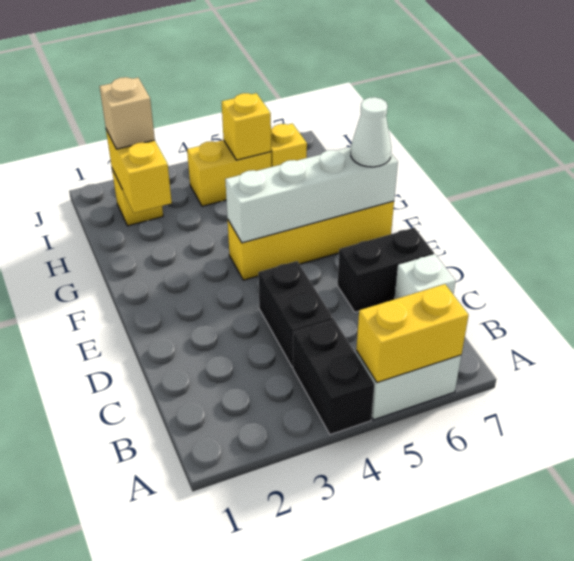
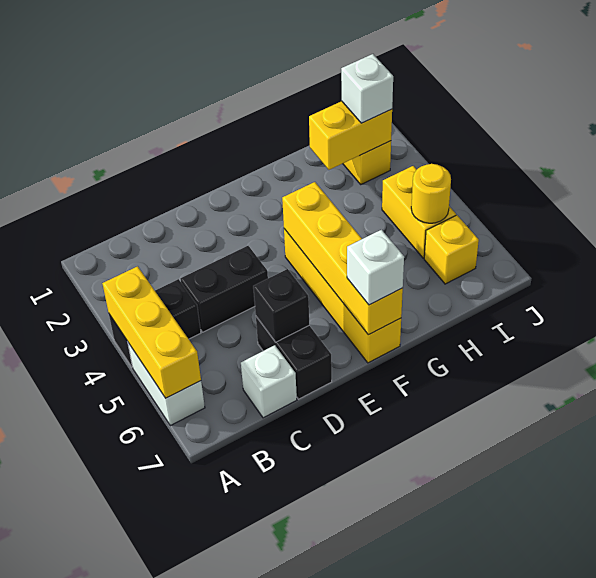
yellow 1x2 brick [356,284,469,383] -> yellow 1x3 brick [102,266,201,398]
none -> black 1x1 brick [253,269,309,342]
white 1x4 brick [225,147,398,243] -> yellow 1x4 brick [282,182,403,335]
white 1x1 cone [351,97,391,167] -> white 1x1 brick [347,230,404,305]
tan 1x1 brick [100,77,155,149] -> white 1x1 brick [341,54,393,123]
yellow 1x1 brick [222,93,271,160] -> yellow 1x1 round brick [411,164,451,223]

